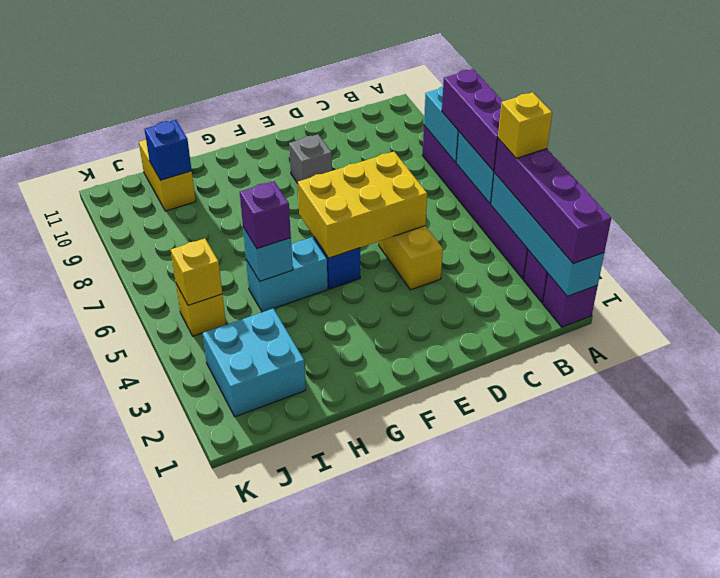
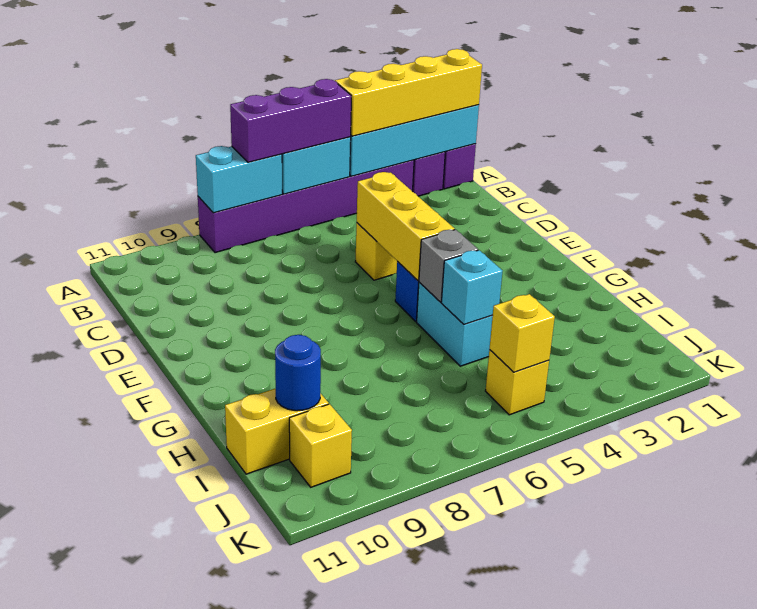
purple 1x4 brick [494,139,611,264] -> yellow 1x4 brick [335,49,482,136]
yellow 1x1 brick [498,92,552,158] -> yellow 1x1 brick moved to [289,404,352,487]
yellow 2x3 brick [298,152,427,258] -> yellow 1x3 brick [357,172,455,281]
grey 1x1 brick [289,134,332,183] -> grey 1x1 brick moved to [419,230,478,302]
purple 1x1 brick [240,181,291,249] -> none
cyan 2x2 brick [203,309,306,417] -> none
blue 1x1 brick [145,120,192,180] -> blue 1x1 round brick [275,335,321,411]

